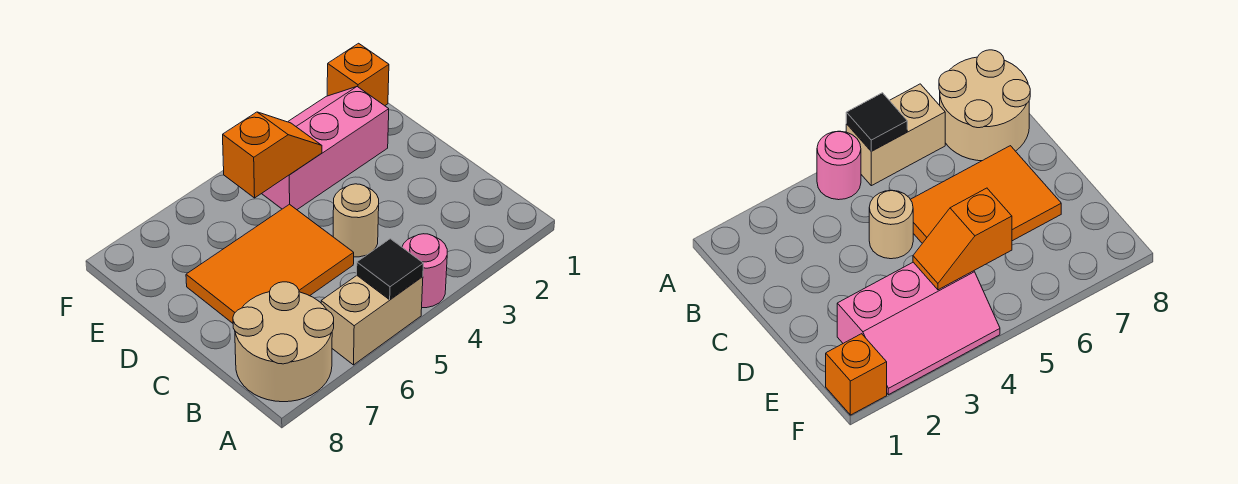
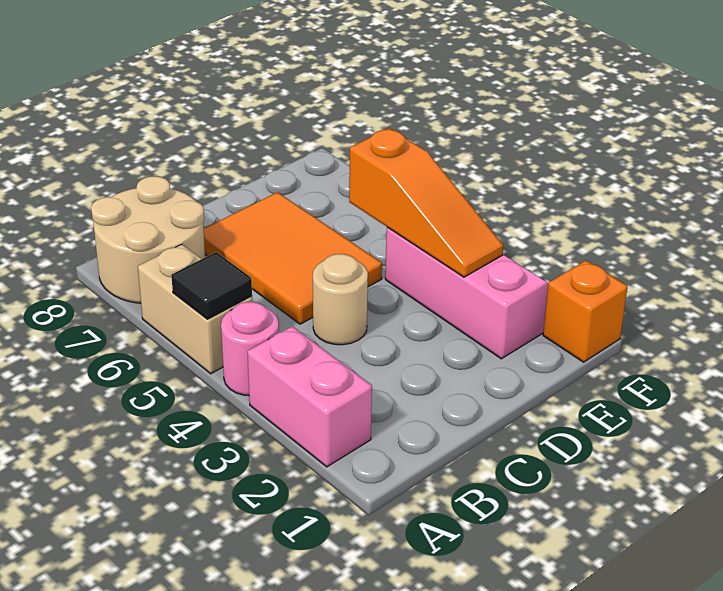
none -> pink 1x2 brick [247,326,372,467]
orange 1x2 slope [223,112,322,198] -> orange 1x3 slope [349,128,503,277]

